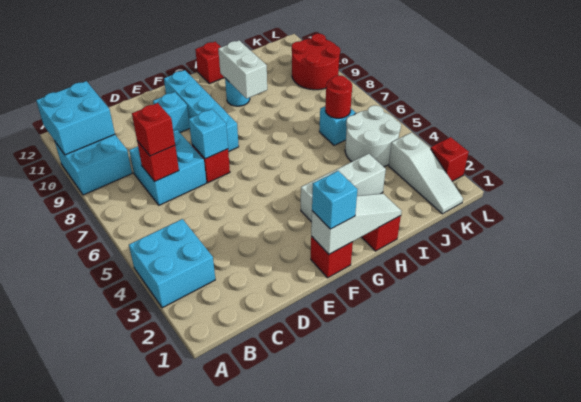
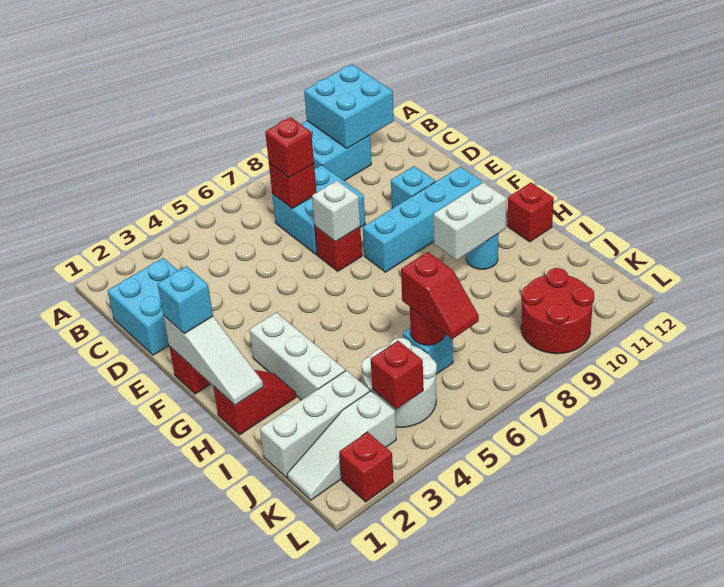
cyan 2x2 brick [129,219,215,308] -> cyan 2x2 brick moved to [108,258,178,355]
cyan 1x1 brick [189,109,228,159] -> white 1x1 brick [312,181,360,242]
none -> white 1x3 brick [260,370,370,478]
none -> red 1x2 slope [401,252,479,339]
none -> red 1x1 brick [371,341,423,409]

